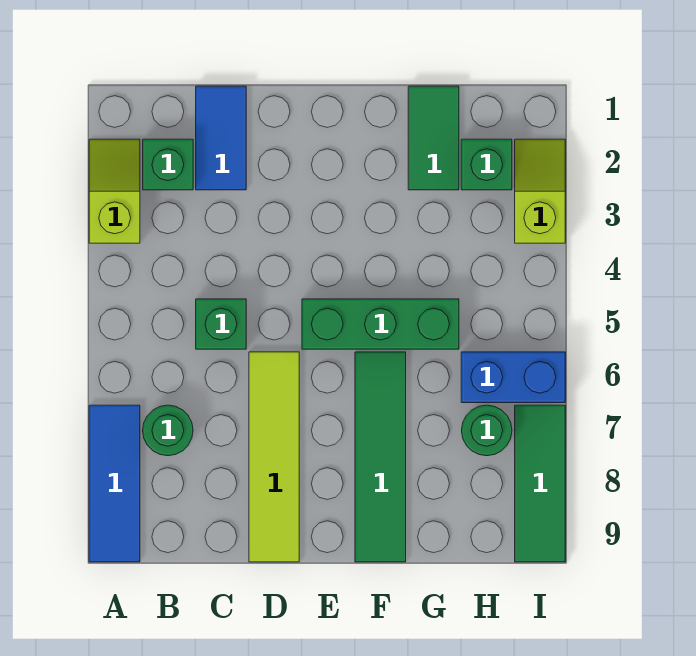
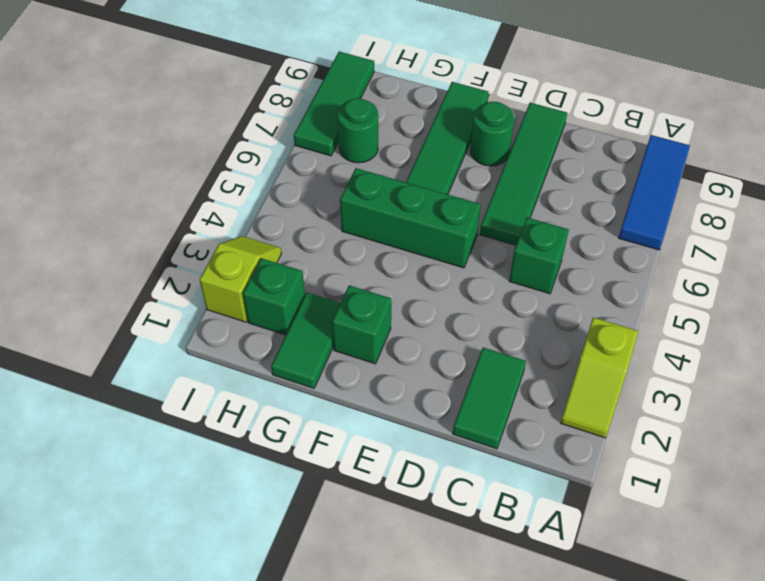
green 1x1 brick [143,139,193,190] -> green 1x1 brick moved to [332,285,391,364]
green 1x1 round brick [143,405,193,456] -> green 1x1 round brick moved to [470,102,514,166]
blue 1x2 tile [196,86,246,190] -> green 1x2 tile [453,348,526,449]
lime 1x4 tile [249,352,299,562] -> green 1x4 tile [480,103,567,245]
blue 1x2 brick [461,352,565,403] -> none
lime 1x2 slope [515,139,565,243] -> lime 1x2 slope turned to [199,236,282,322]

